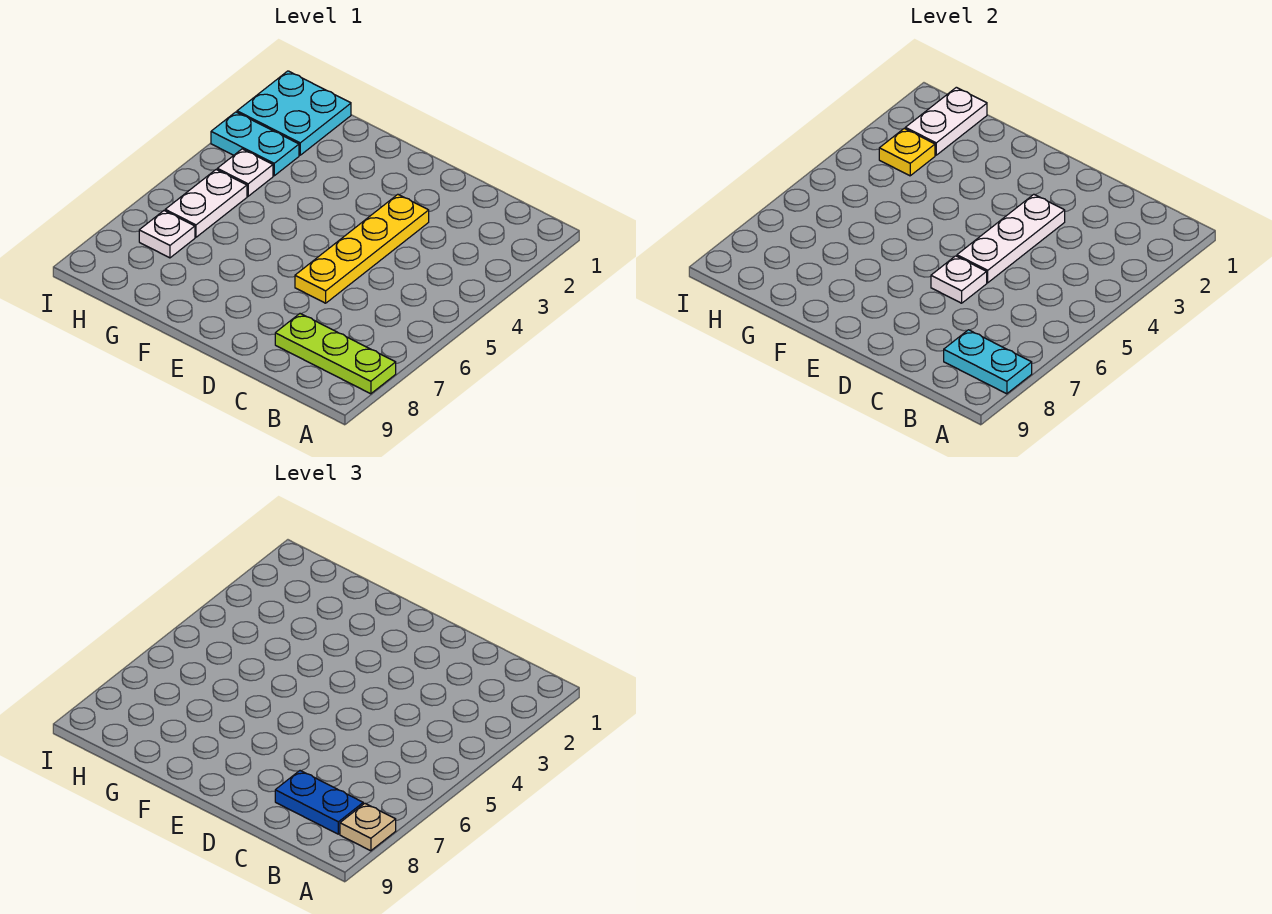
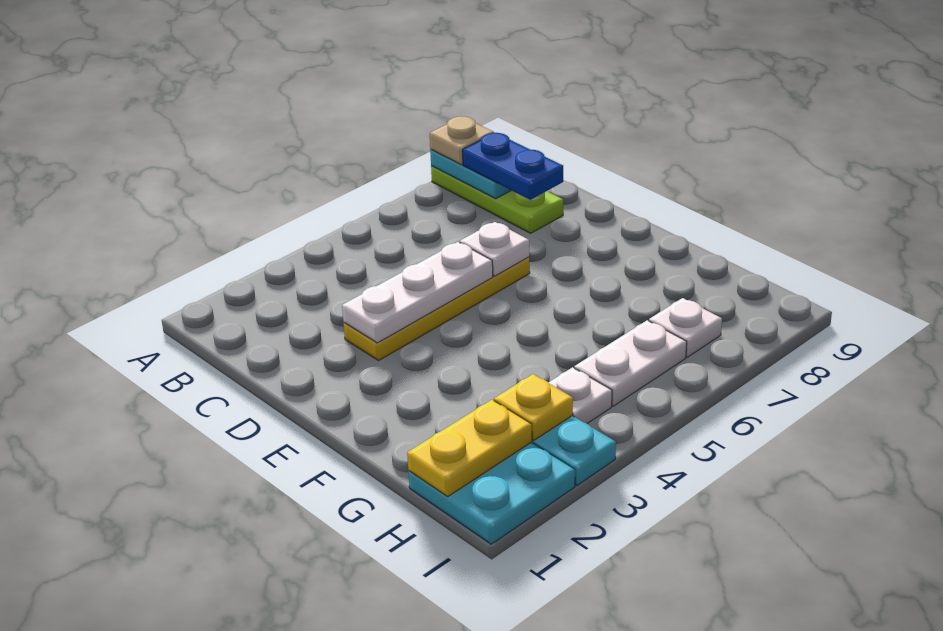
white 1x2 plate [905,87,987,155] -> yellow 1x2 plate [407,400,532,496]

